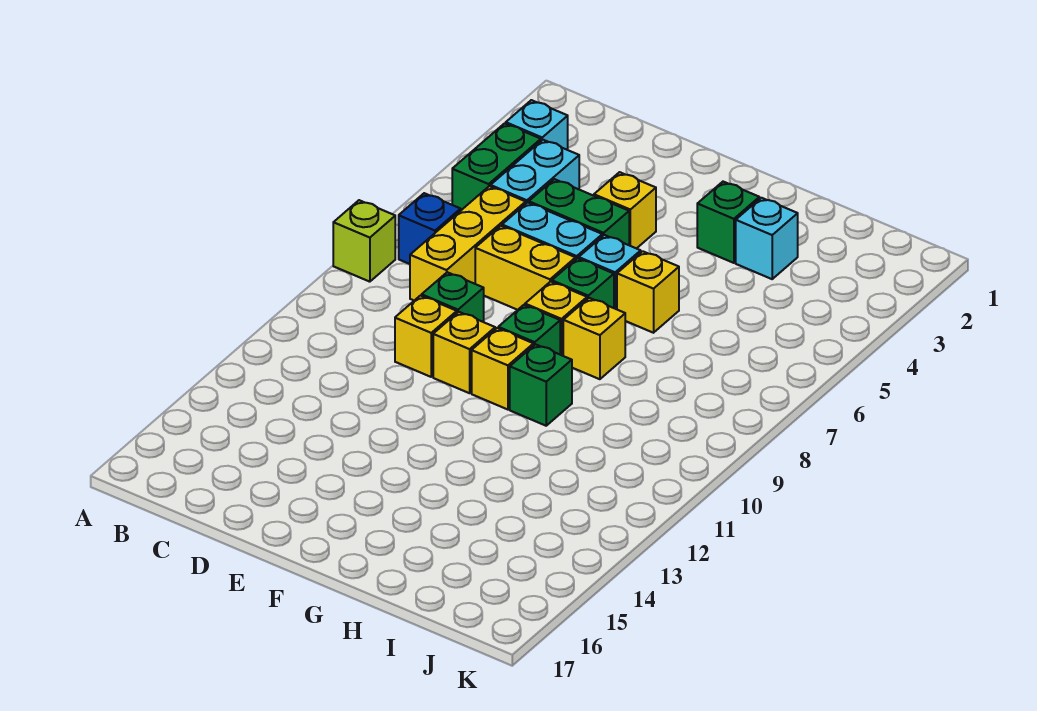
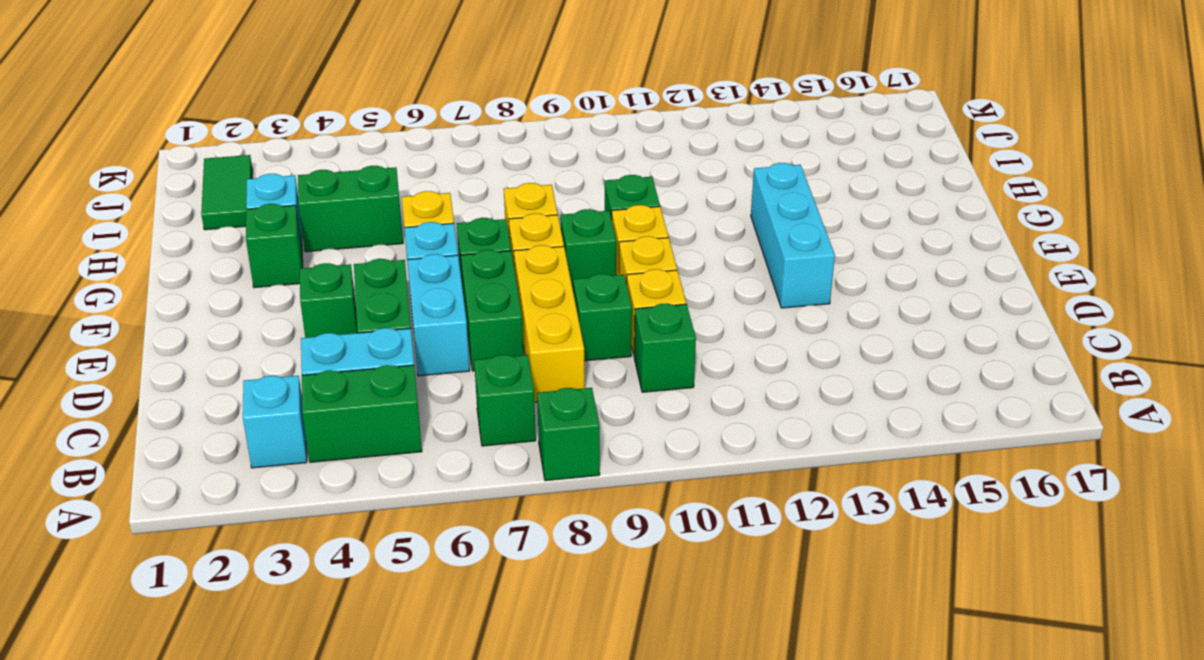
lime 1x1 brick [333,200,395,282] -> green 1x1 brick [537,388,600,481]
blue 1x1 brick [399,193,461,264] -> green 1x1 brick [474,355,536,446]
yellow 1x3 brick [410,186,526,300] -> yellow 1x3 brick turned to [514,245,585,402]
none -> green 1x1 brick [634,304,696,392]
yellow 1x2 brick [475,226,576,310] -> green 1x2 brick [461,250,523,371]
yellow 1x1 brick [594,172,656,249] -> green 1x1 brick [300,263,358,338]
none -> cyan 1x3 brick [751,163,835,308]
none -> green 1x2 brick [298,166,403,252]
none -> green 1x2 tile [201,155,253,230]

